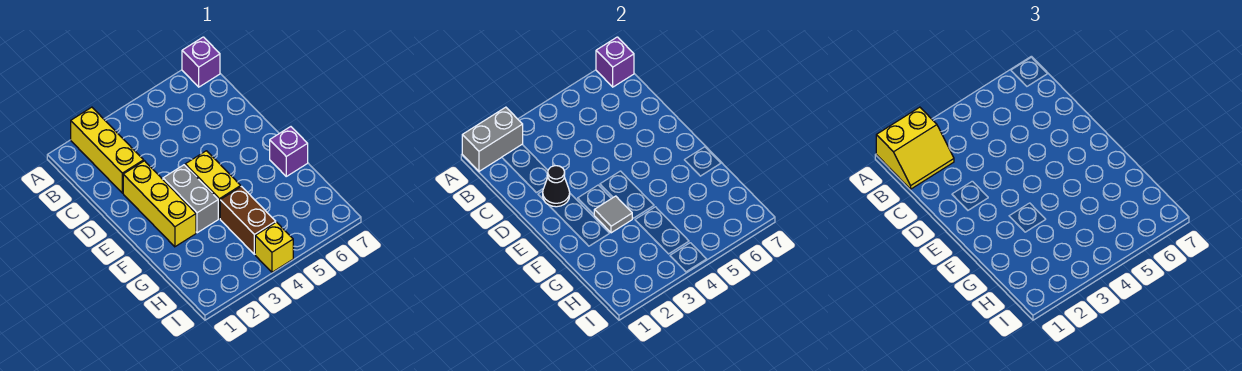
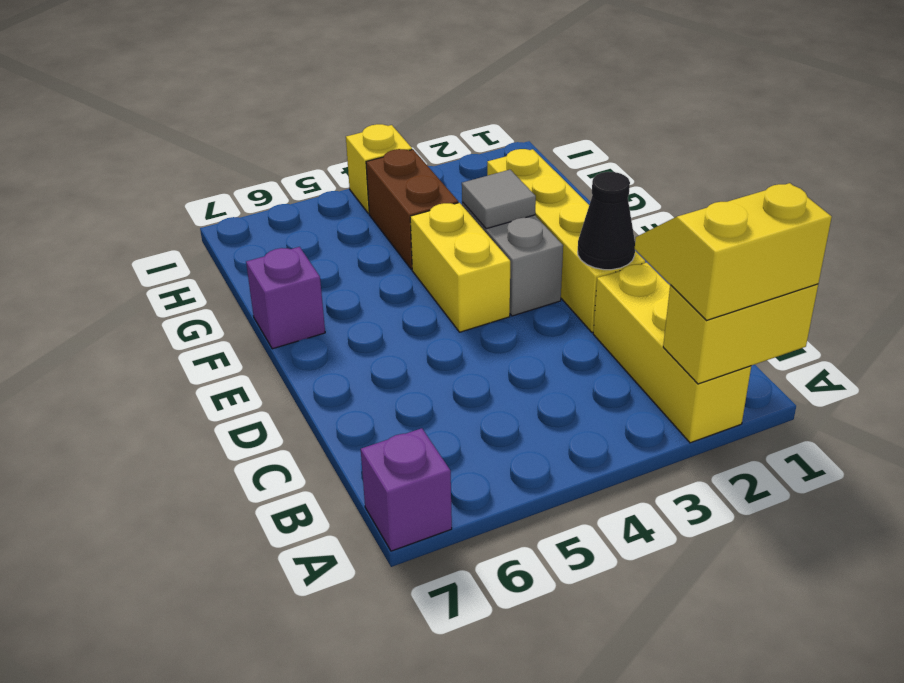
grey 1x2 brick [462,107,523,171] -> yellow 1x2 brick [663,284,818,384]
purple 1x1 brick [596,37,634,87] -> none
yellow 1x3 brick [123,161,196,247] -> yellow 1x4 brick [487,149,645,332]

